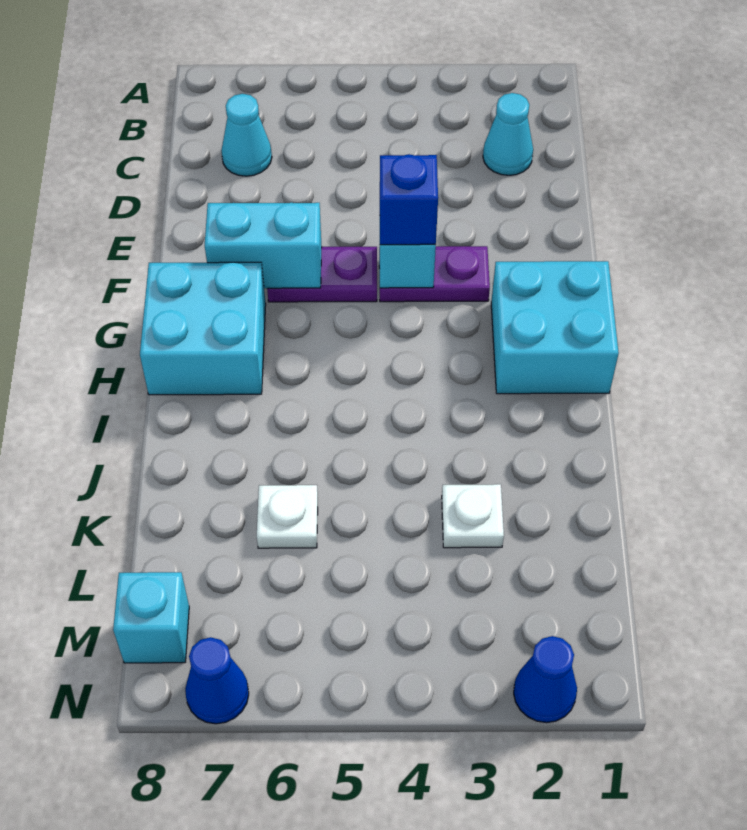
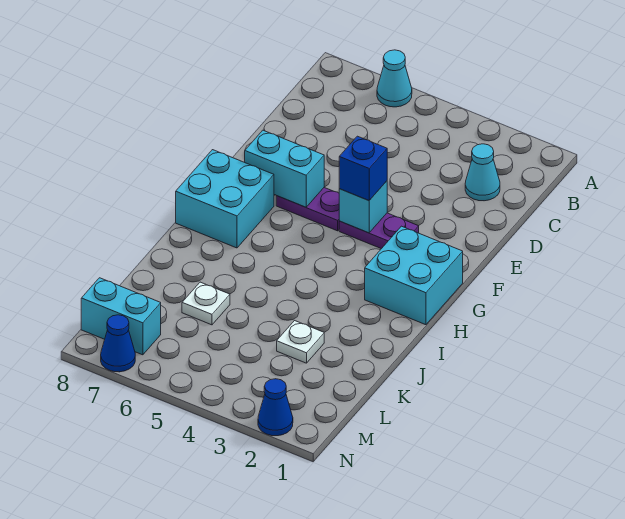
cyan 1x1 cone [221,94,272,176] -> cyan 1x1 cone moved to [377,50,412,107]
cyan 1x1 brick [113,572,189,663] -> cyan 1x2 brick [81,278,161,355]

